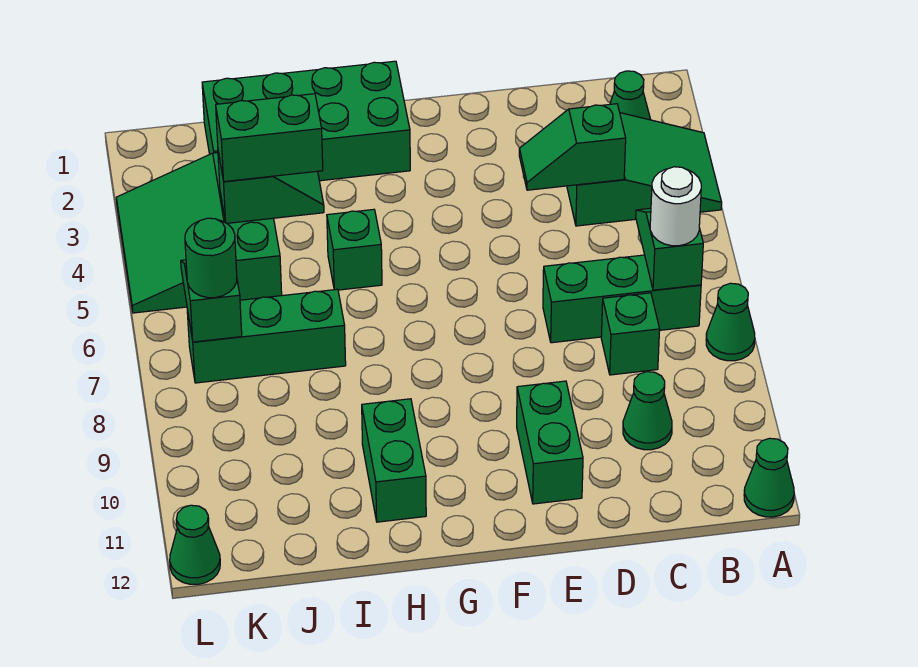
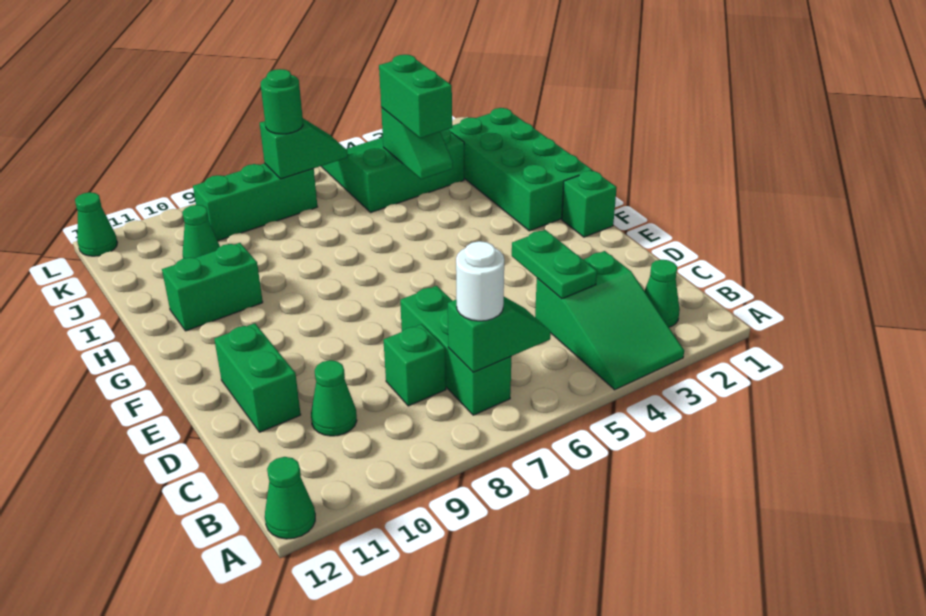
green 1x1 cone [706,283,755,361] -> green 1x1 cone moved to [182,205,220,259]
green 1x2 slope [519,104,626,190] -> green 1x2 plate [512,230,597,299]
green 1x2 brick [517,381,583,504] -> green 1x2 brick turned to [214,323,301,432]
green 1x1 brick [327,209,382,290] -> green 1x1 brick moved to [562,171,617,237]
green 1x3 brick [187,289,346,383] -> green 1x3 brick turned to [193,163,317,241]

